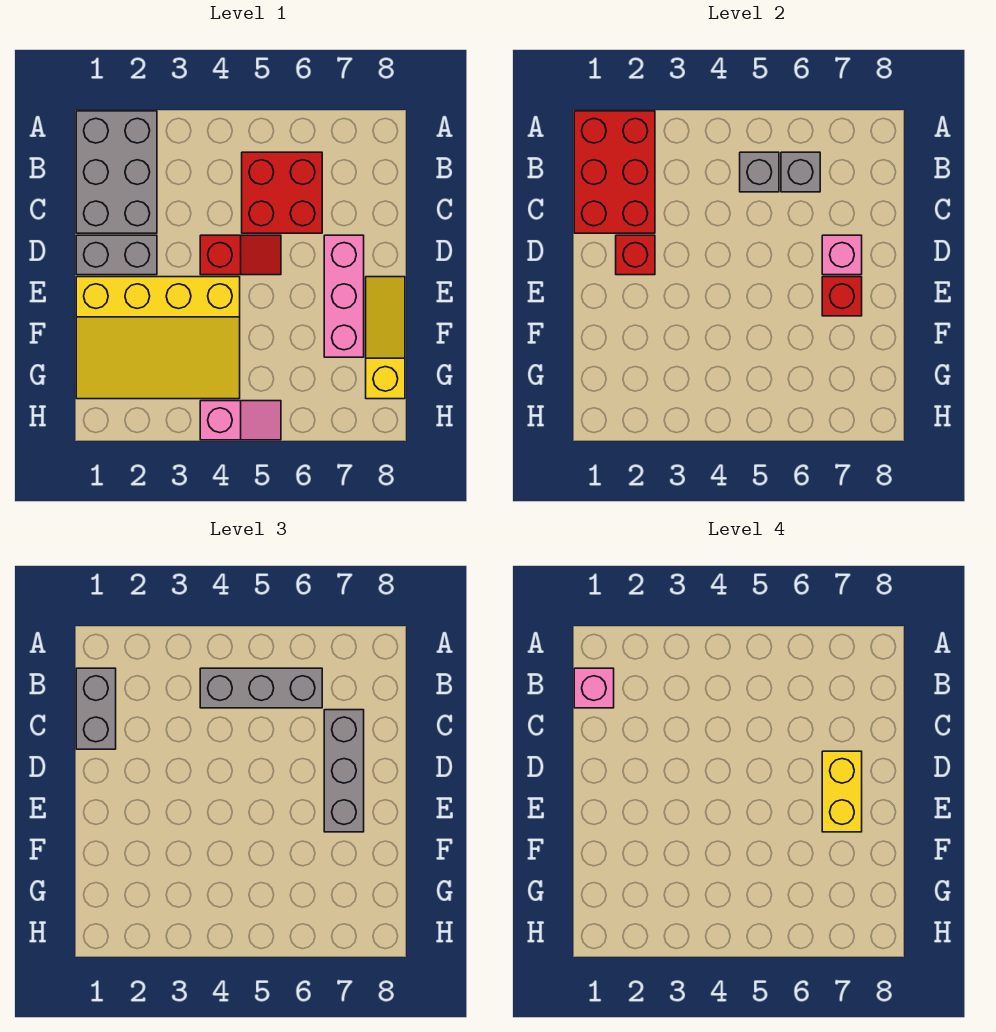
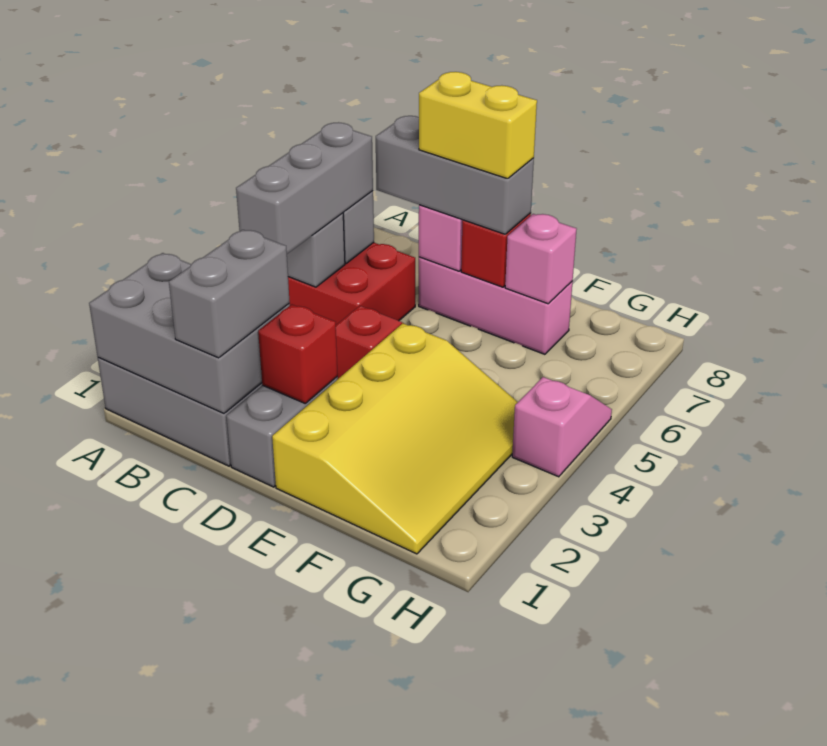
red 2x3 brick [574,111,655,233] -> grey 2x3 brick [89,253,290,413]
grey 1x2 brick [76,668,116,749] -> grey 1x2 brick turned to [169,230,290,358]
pink 1x1 brick [574,668,614,708] -> pink 1x1 brick moved to [505,214,577,304]
yellow 1x3 slope [366,277,405,399] -> none

